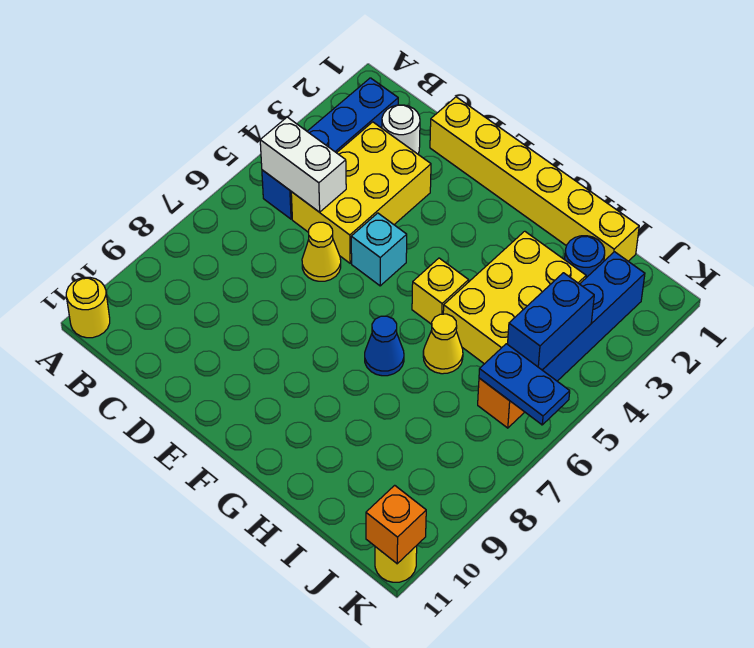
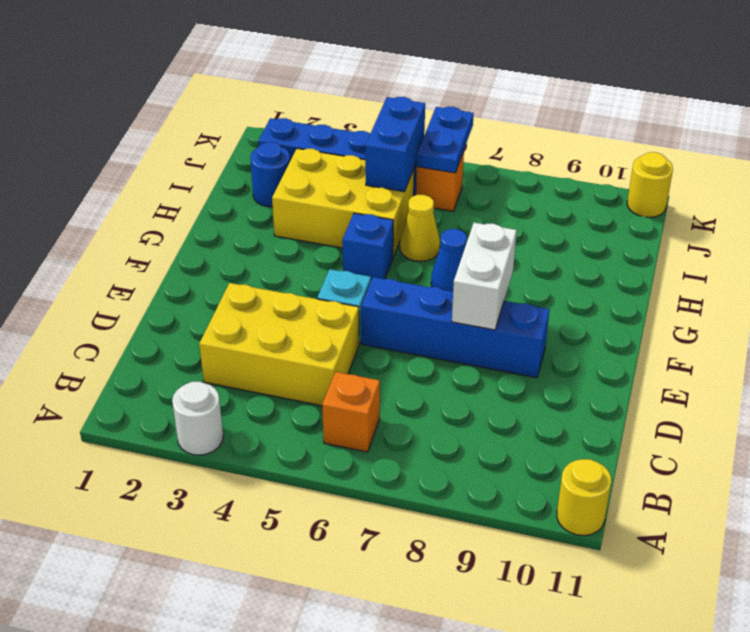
blue 1x4 brick [262,78,398,219] -> blue 1x4 brick moved to [362,277,550,378]
white 1x2 brick [260,117,346,212] -> white 1x2 brick moved to [452,223,517,330]
white 1x1 round brick [382,105,420,154] -> white 1x1 round brick moved to [172,382,223,455]
yellow 1x6 brick [430,97,639,261] -> none
yellow 1x1 cone [302,222,341,281] -> none
yellow 1x1 brick [412,258,469,324] -> blue 1x1 brick [342,213,393,281]
blue 1x2 brick [508,273,594,370] -> blue 1x2 brick turned to [365,97,425,192]
orange 1x1 brick [366,485,426,564] -> orange 1x1 brick moved to [322,372,380,452]

